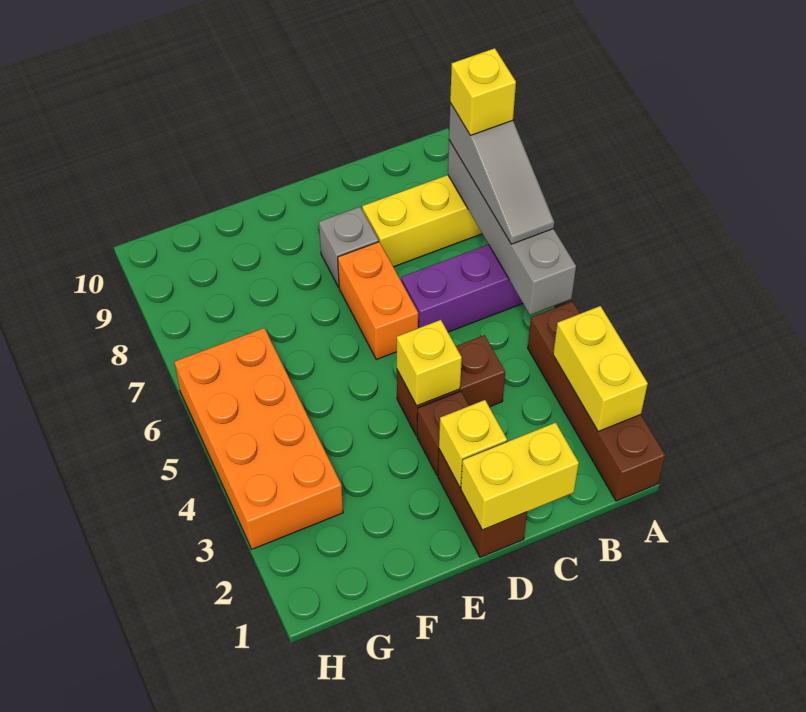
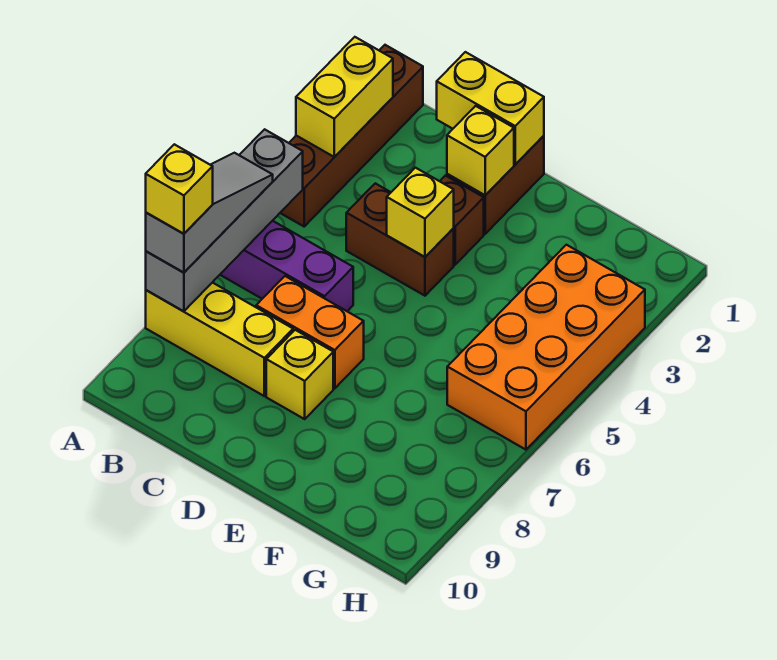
orange 1x2 brick [338,242,418,360] -> orange 1x2 brick turned to [256,276,364,388]
grey 1x1 brick [319,207,379,287] -> yellow 1x1 brick [266,330,333,419]

